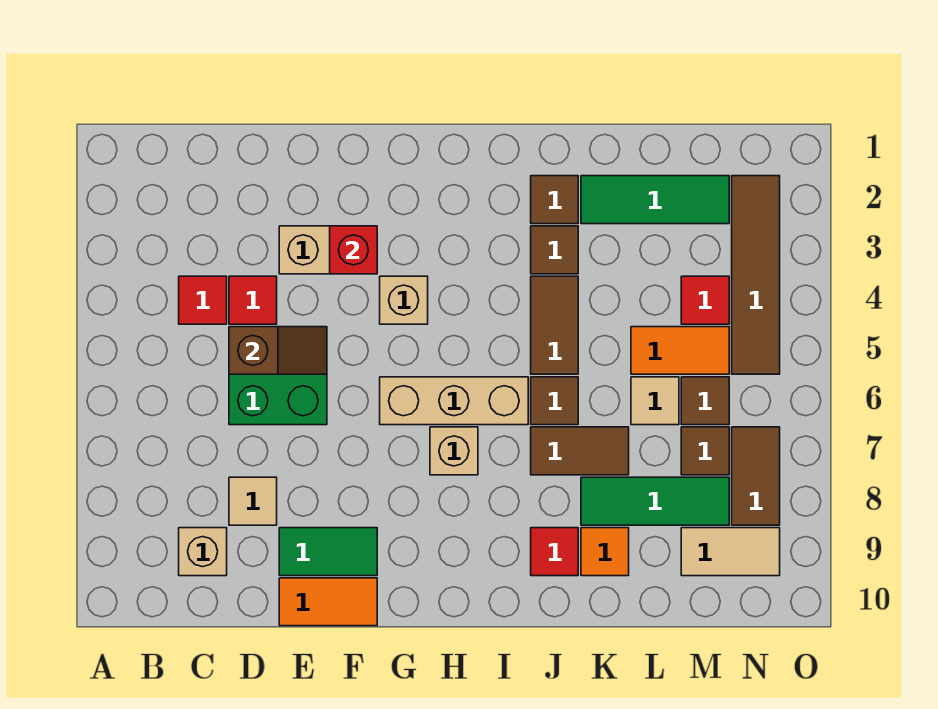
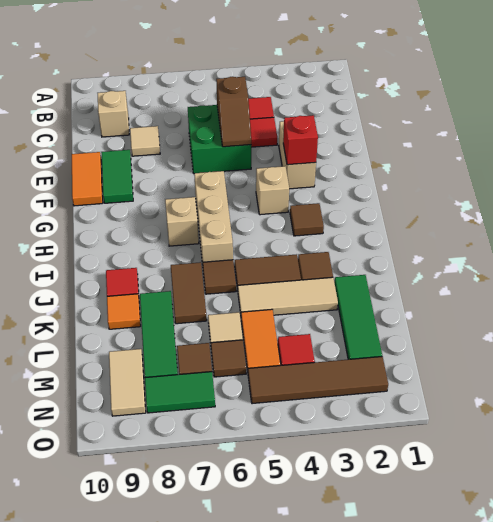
brown 1x1 tile [531,176,578,224] -> brown 1x1 tile moved to [290,203,324,236]
none -> tan 1x3 tile [238,277,338,315]
brown 1x2 tile [732,427,780,525] -> green 1x2 tile [145,372,215,413]

